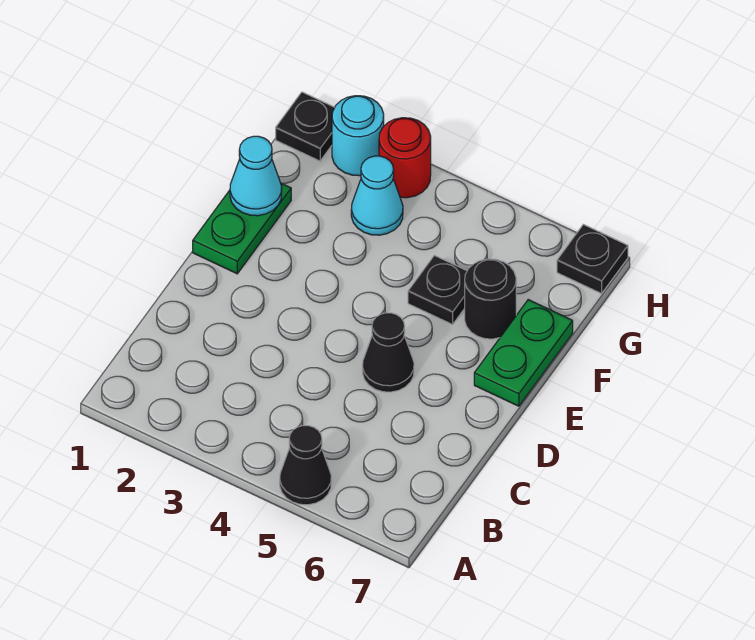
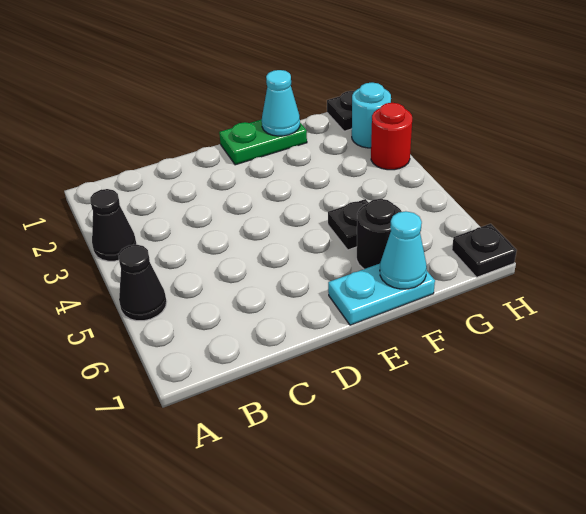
black 1x1 cone [363,313,414,392] -> black 1x1 cone moved to [90,189,136,261]
green 1x2 plate [474,300,573,406] -> cyan 1x2 plate [328,264,435,325]
cyan 1x1 cone [351,156,403,235] -> cyan 1x1 cone moved to [380,211,427,289]

